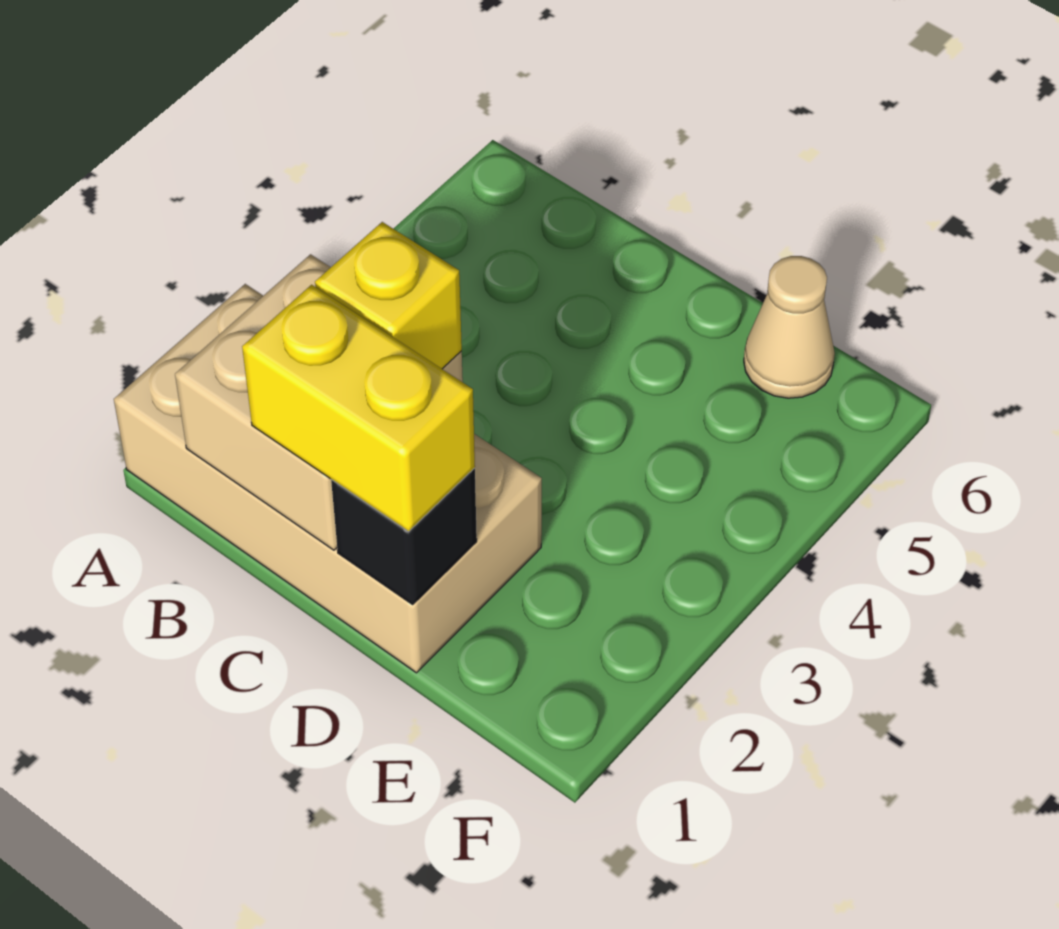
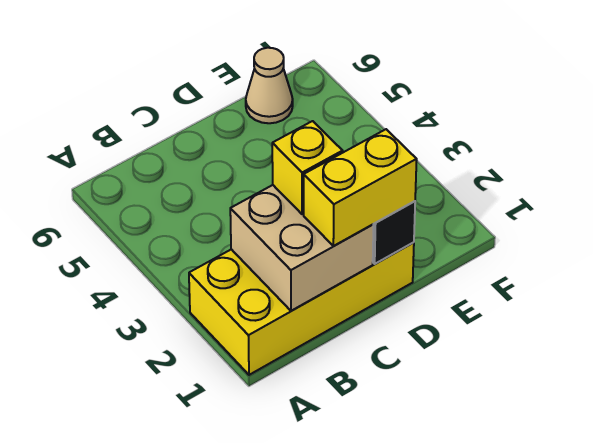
tan 2x4 brick [114,284,542,673] -> yellow 2x4 brick [189,242,414,375]

